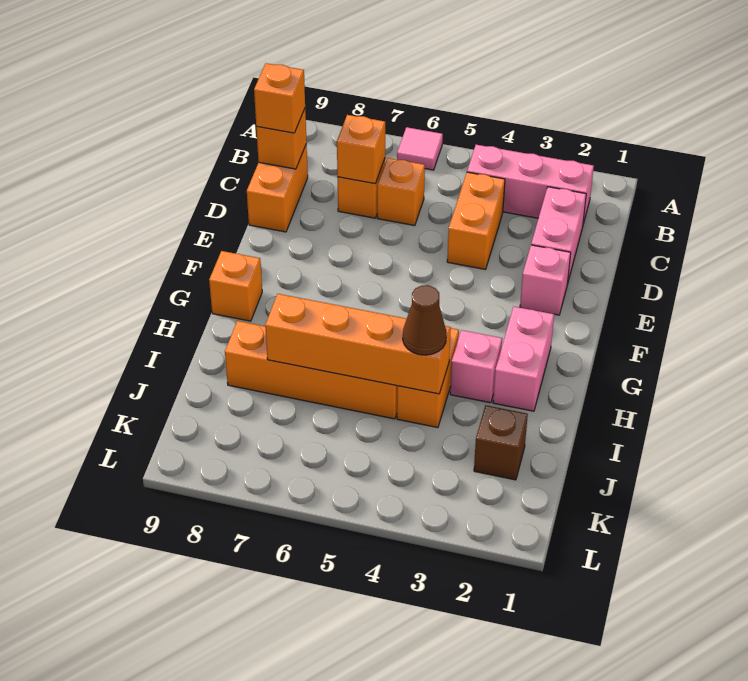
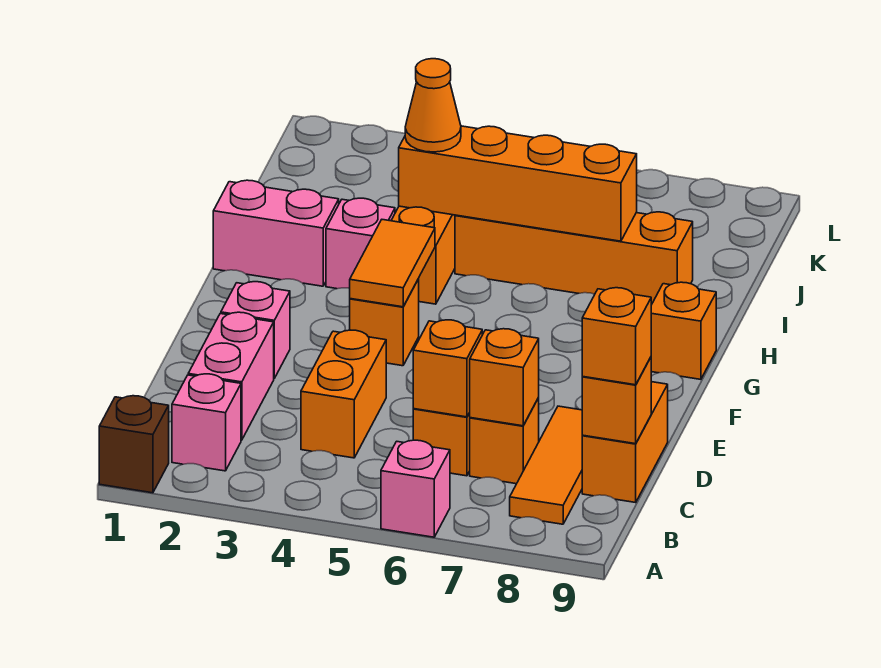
pink 1x1 tile [397,127,443,170] -> pink 1x1 brick [381,440,450,537]
pink 1x3 brick [467,145,594,224] -> pink 1x1 brick [172,374,241,471]
none -> orange 1x3 tile [510,406,582,524]
none -> orange 1x1 brick [413,320,482,417]
none -> orange 1x1 brick [350,279,419,366]
none -> orange 1x2 tile [350,220,435,307]
pink 1x2 brick [493,307,554,411] -> pink 1x2 brick turned to [213,180,339,286]
brown 1x1 cone [403,285,446,355] -> orange 1x1 cone [405,59,461,152]
brown 1x1 brick [474,405,528,480] -> brown 1x1 brick moved to [99,396,169,493]

